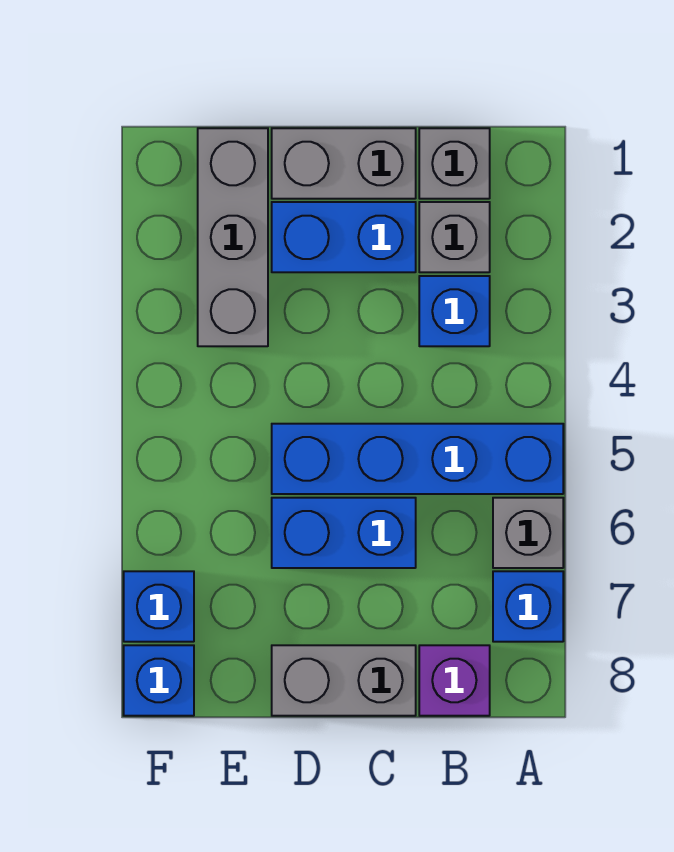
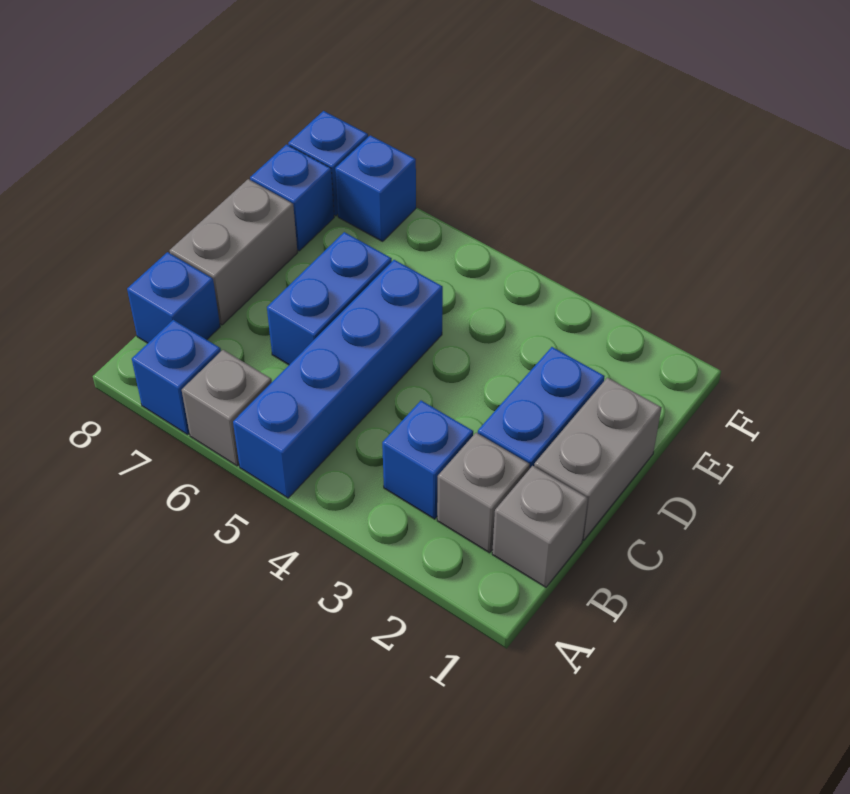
purple 1x1 brick [419,645,490,716] -> blue 1x1 brick [127,252,220,343]
grey 1x3 brick [198,128,268,346] -> none
none -> blue 1x1 brick [250,144,334,251]

